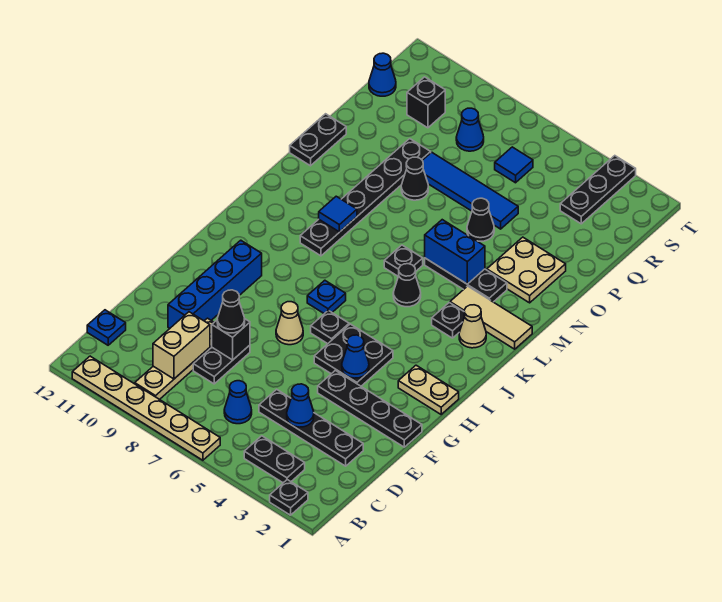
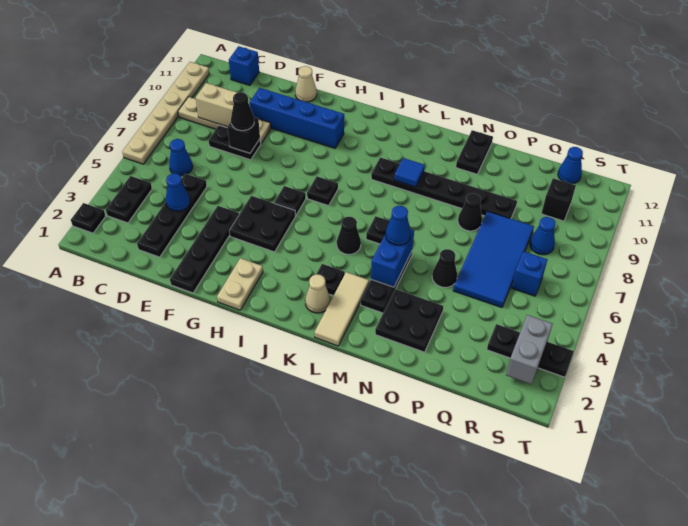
blue 1x1 plate [87,310,126,345] -> blue 1x1 brick [229,46,259,85]
blue 1x1 cone [342,335,369,378] -> blue 1x1 cone moved to [385,206,411,245]
tan 1x1 cone [276,302,303,345] -> tan 1x1 cone moved to [295,66,317,102]
blue 1x1 plate [307,280,346,314] -> black 1x1 plate [307,177,338,206]
tan 2x2 plate [487,237,566,303] -> black 2x2 plate [375,289,443,352]
black 1x2 plate [290,114,346,166] -> black 1x2 plate turned to [456,130,493,174]
blue 1x4 tile [422,152,518,229] -> blue 2x4 tile [453,211,534,308]
blue 1x1 tile [495,147,533,183] -> blue 1x1 brick [512,251,547,296]
none -> grey 1x2 brick [506,315,553,384]

